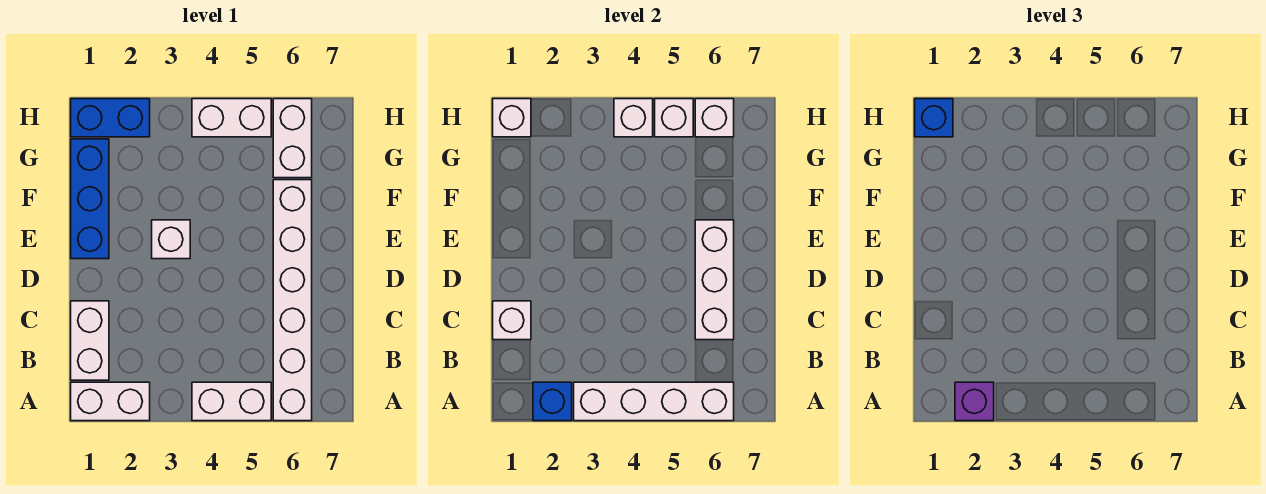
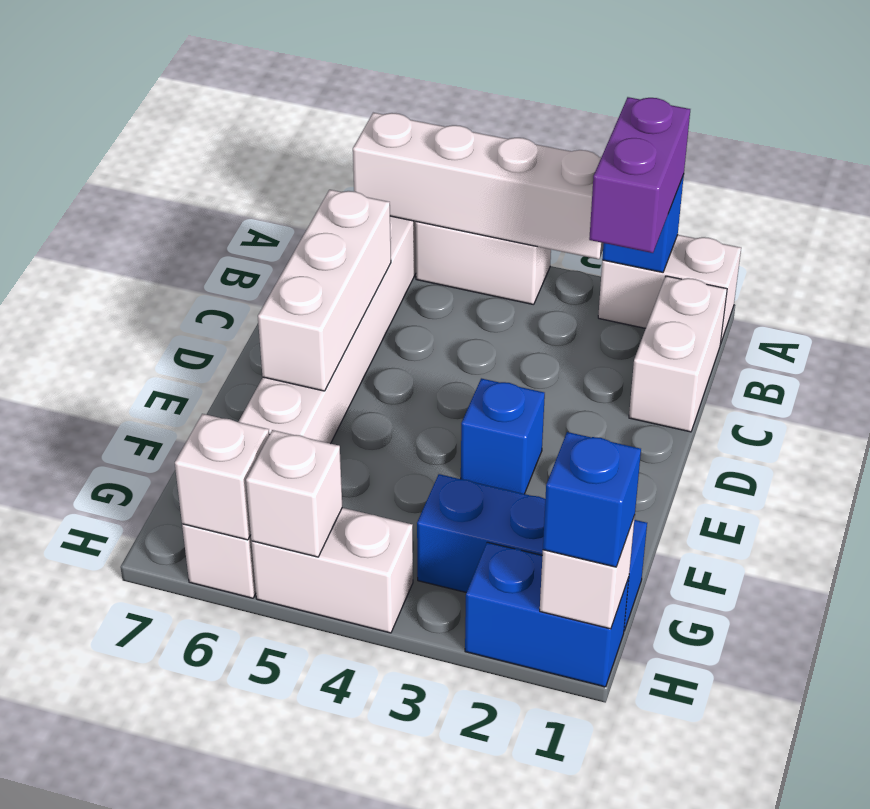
purple 1x1 brick [955,382,994,421] -> purple 1x2 brick [589,97,690,253]
white 1x1 brick [493,301,531,340] -> none
blue 1x3 brick [71,139,109,259] -> blue 1x3 brick turned to [417,474,647,631]
white 1x1 brick [152,220,190,259] -> blue 1x1 brick [461,378,545,494]
white 1x1 brick [614,99,653,137] -> none

